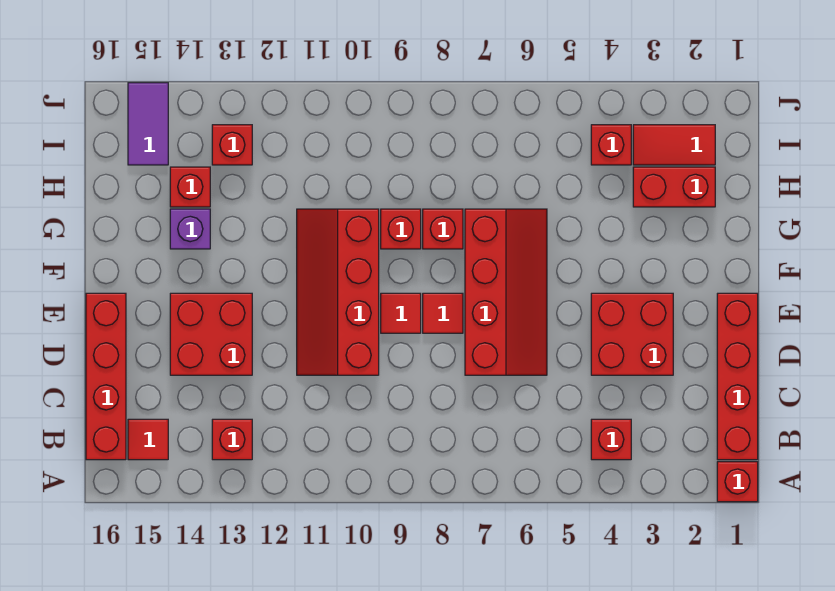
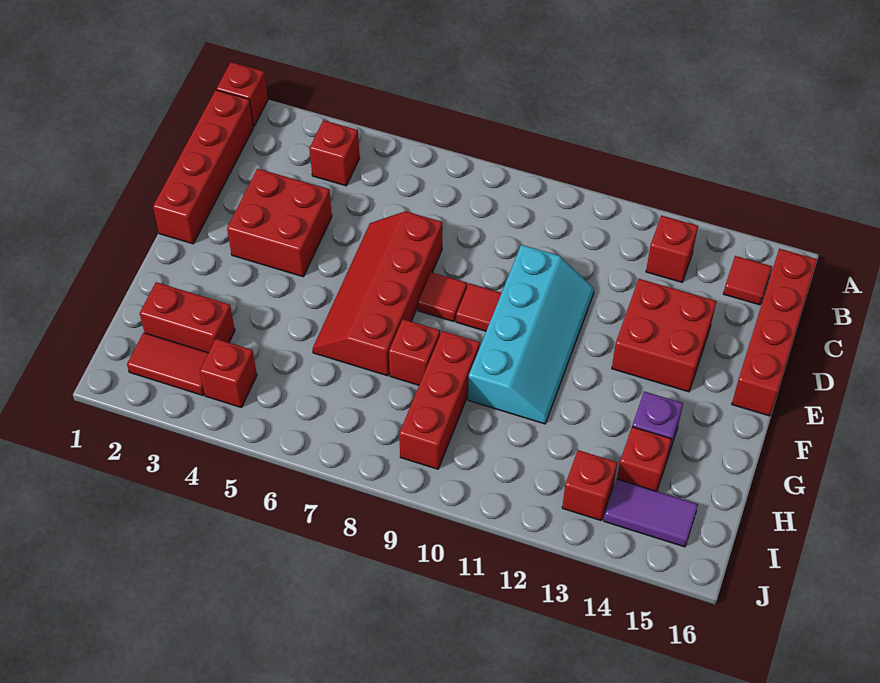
red 2x4 slope [297,209,379,375] -> cyan 2x4 slope [468,245,594,424]
red 1x1 brick [381,209,421,249] -> red 1x3 brick [399,331,480,469]
purple 1x2 tile [128,83,168,165] -> purple 1x2 tile turned to [604,479,698,547]

